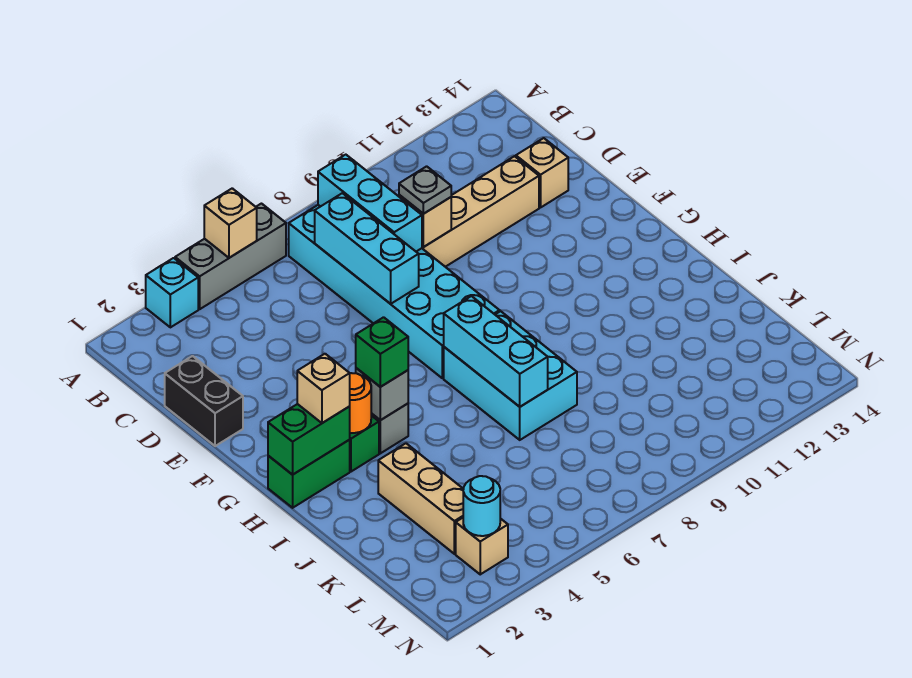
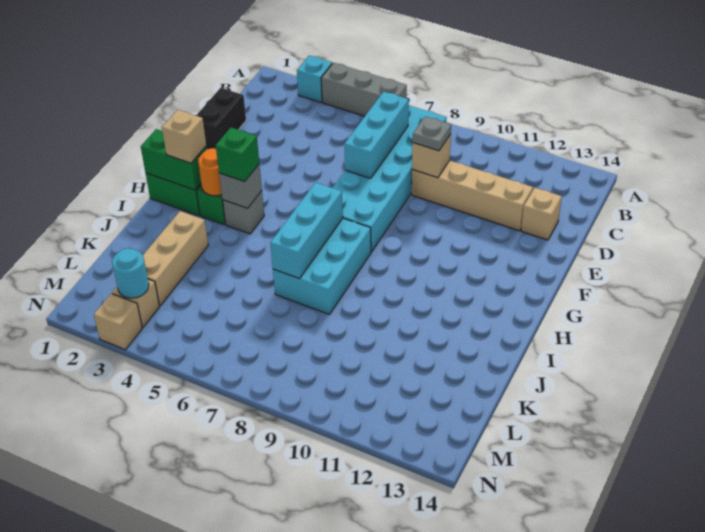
tan 1x1 brick [204,188,257,258] -> tan 1x1 brick moved to [94,293,142,350]
cyan 1x3 brick [318,155,422,251] -> none

